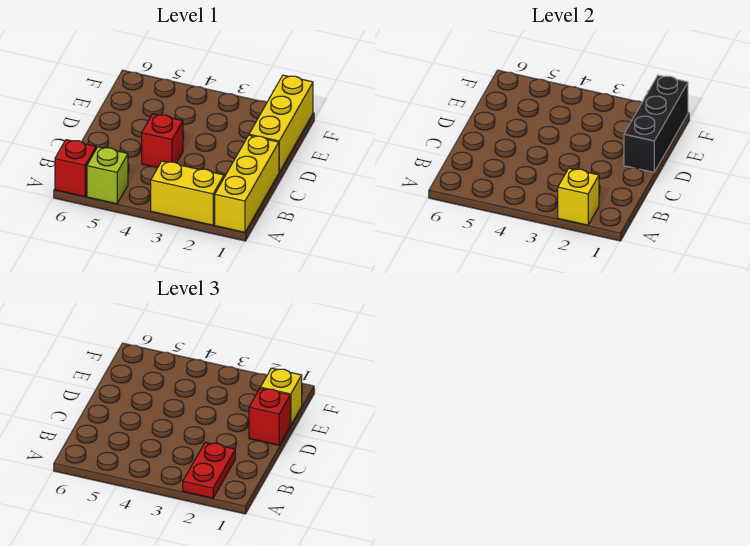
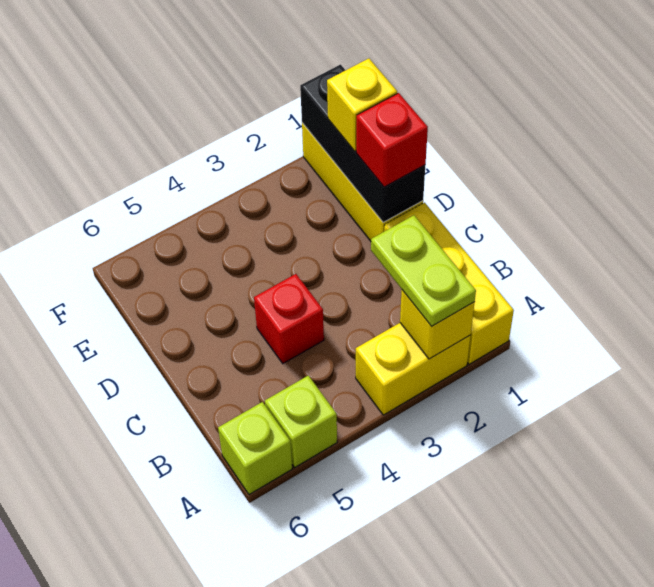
red 1x2 plate [183,442,235,498] -> lime 1x2 plate [371,215,476,326]
red 1x1 brick [55,140,96,197] -> lime 1x1 brick [218,402,292,495]

